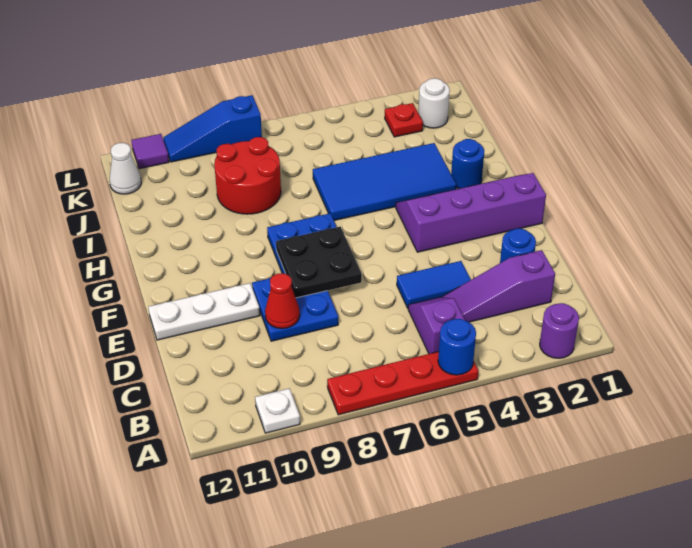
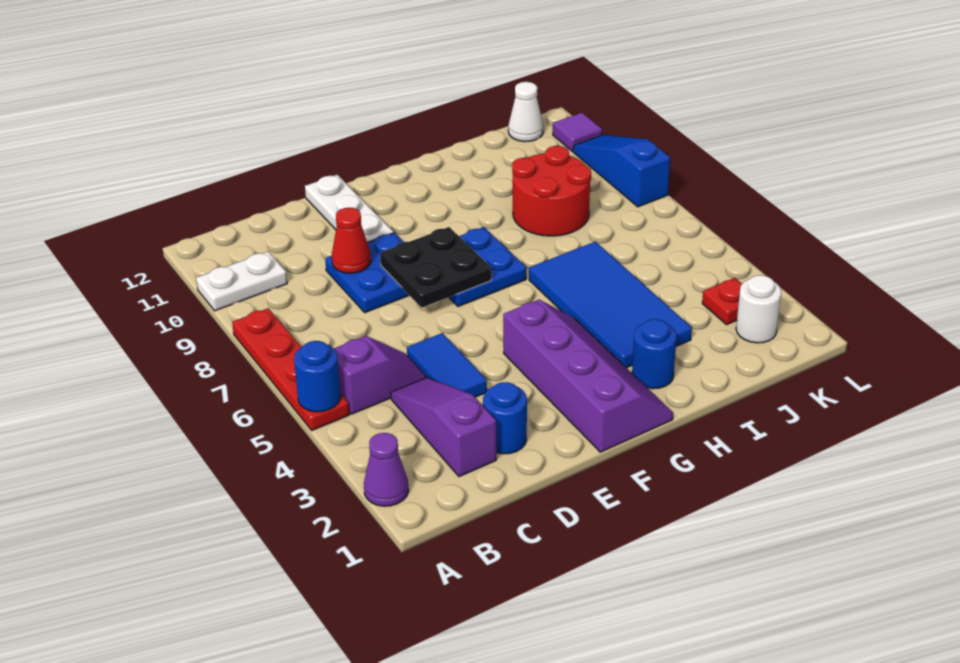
purple 1x1 round brick [540,303,579,358] -> purple 1x1 cone [364,433,409,506]
white 1x1 plate [255,388,300,433] -> white 1x2 plate [196,251,287,311]

